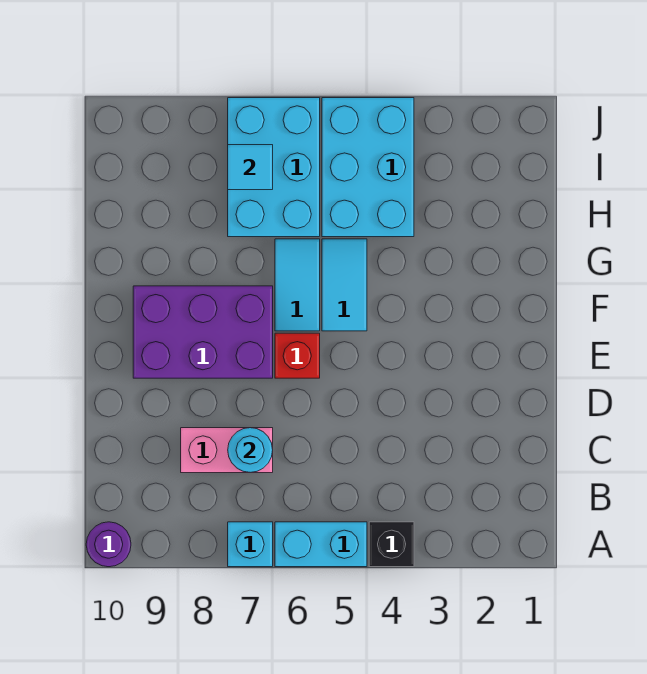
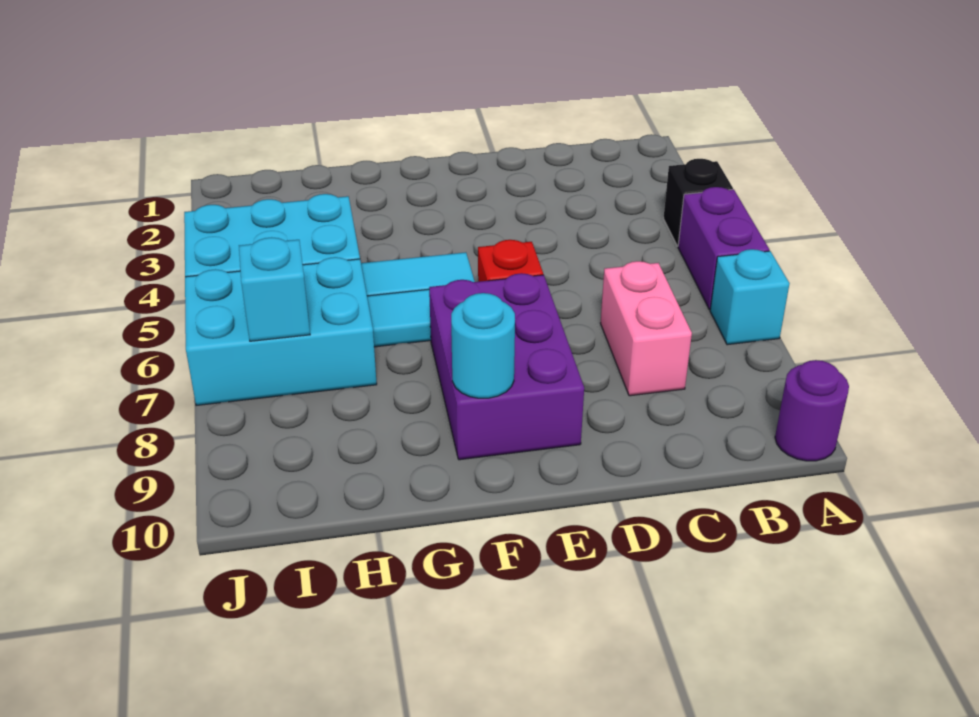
cyan 1x2 brick [275,522,367,567] -> purple 1x2 brick [678,187,769,310]
cyan 1x1 round brick [228,428,273,473] -> cyan 1x1 round brick moved to [451,293,515,398]
cyan 1x1 tile [228,145,273,190] -> cyan 1x1 brick [239,237,310,341]

